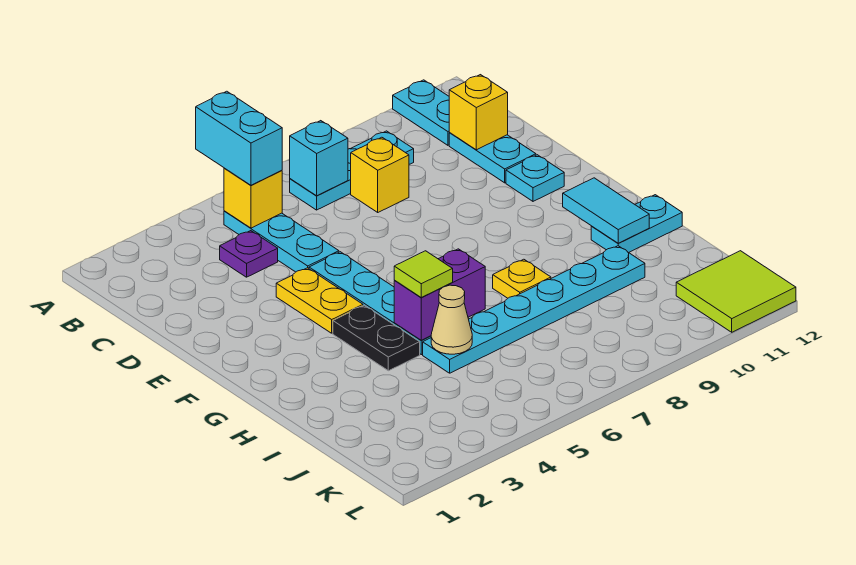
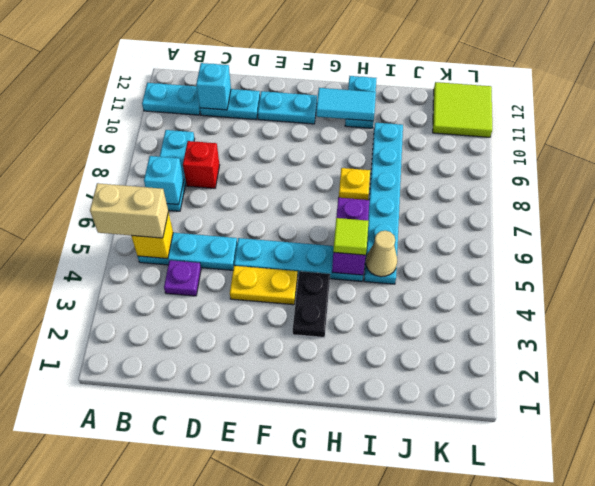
cyan 1x2 brick [196,91,282,185] -> tan 1x2 brick [90,183,168,238]
yellow 1x1 brick [351,137,409,212] -> red 1x1 brick [183,141,220,188]
yellow 1x1 brick [449,75,508,150] -> cyan 1x1 brick [196,63,231,110]
cyan 1x1 plate [506,155,564,201] -> cyan 1x2 plate [258,91,317,124]
black 1x2 plate [333,305,420,371] -> black 1x2 plate turned to [293,271,330,337]

